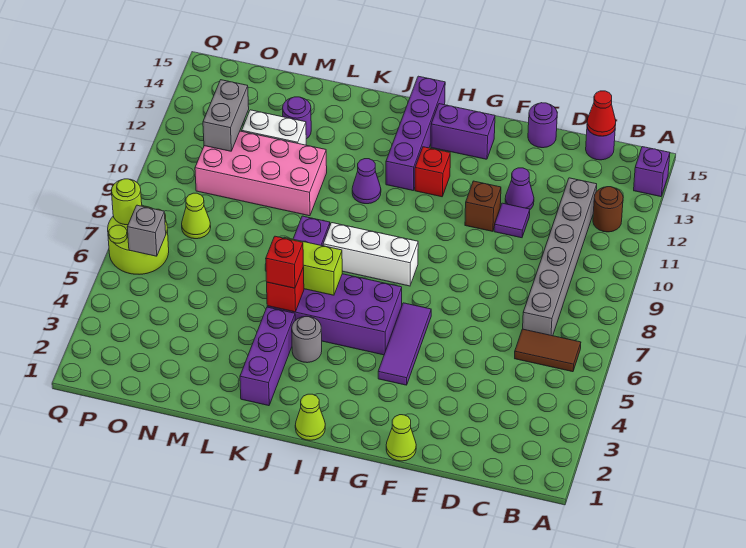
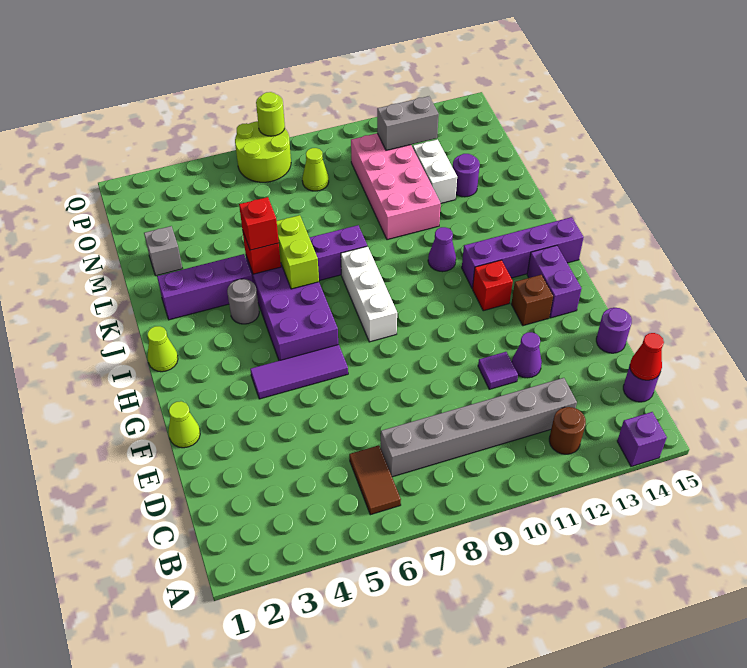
brown 1x1 brick [465,181,501,231] -> brown 1x1 brick moved to [511,275,553,326]
grey 1x1 brick [127,205,166,256] -> grey 1x1 brick moved to [144,226,183,276]

